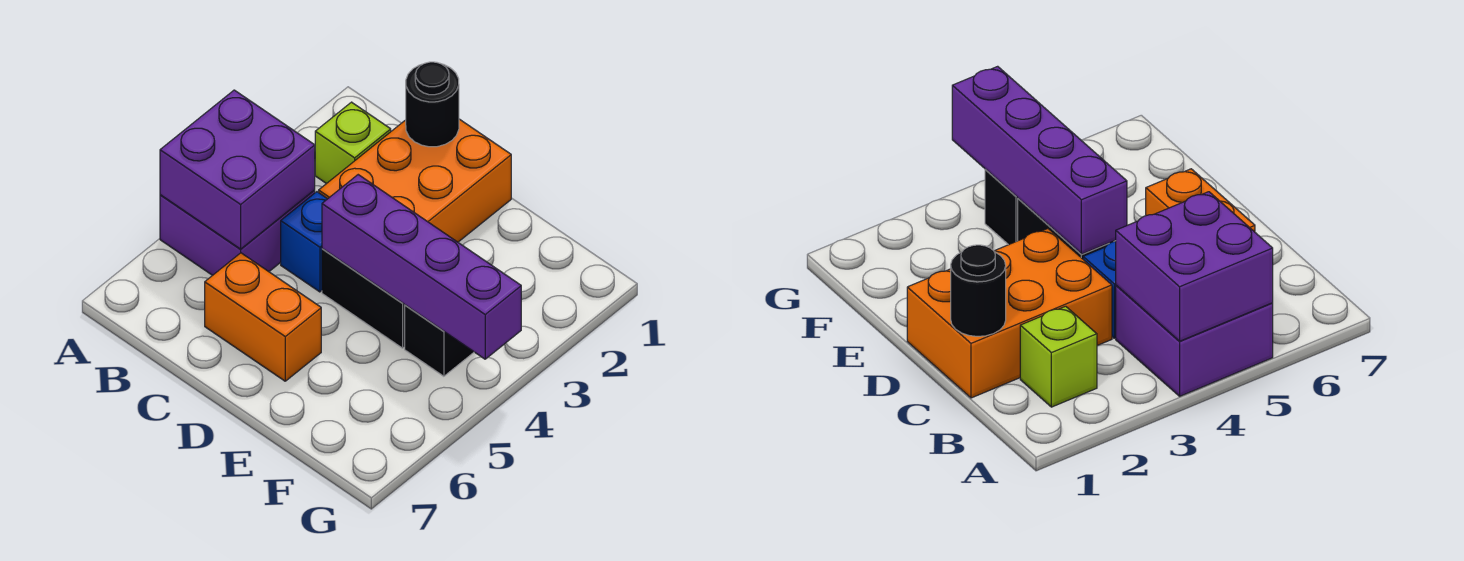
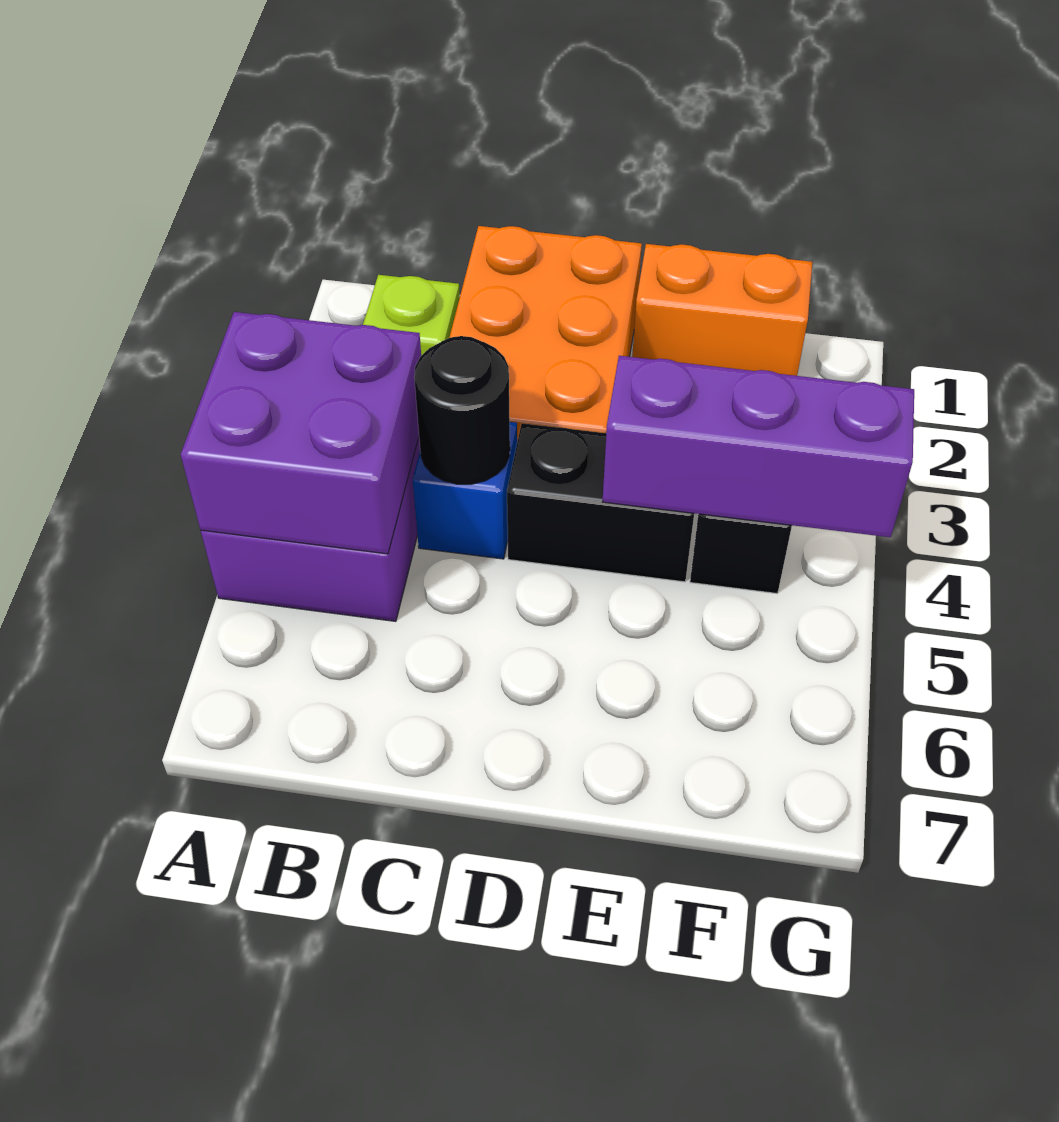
black 1x1 round brick [406,62,459,147] -> black 1x1 round brick moved to [414,336,510,484]
orange 1x2 brick [205,253,321,381] -> orange 1x2 brick moved to [632,244,812,376]
purple 1x4 brick [322,175,521,359] -> purple 1x3 brick [602,356,914,537]

